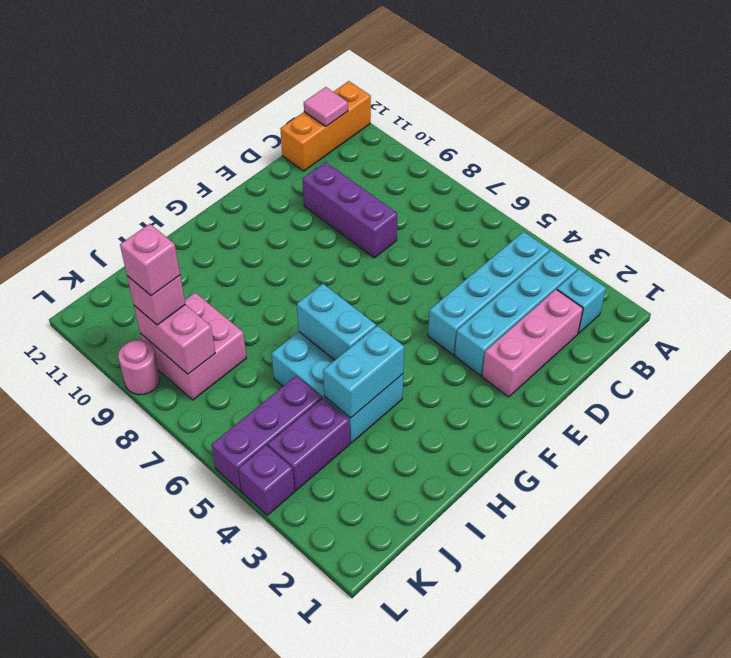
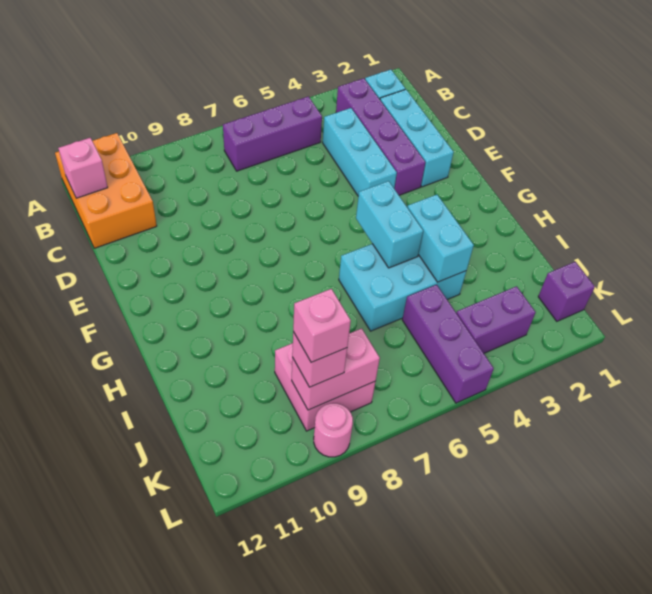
orange 1x3 brick [280,81,371,171] -> orange 2x3 brick [55,133,157,248]
cyan 1x4 brick [455,250,577,376] -> purple 1x4 brick [336,78,425,195]
cyan 1x4 brick [428,232,550,355] -> cyan 1x3 brick [323,108,397,196]
pink 1x1 tile [304,87,348,126] -> pink 1x1 brick [58,138,108,198]
pink 1x3 brick [482,289,583,397] -> cyan 1x3 brick [380,89,454,187]
purple 1x3 brick [303,162,398,258] -> purple 1x3 brick moved to [223,96,322,171]
cyan 1x2 brick [297,284,376,360] -> cyan 1x2 brick turned to [356,181,423,268]
purple 1x2 brick [268,398,350,490] -> purple 1x2 brick turned to [457,286,536,353]
purple 1x1 brick [238,445,295,515] -> purple 1x1 brick moved to [538,262,595,321]

